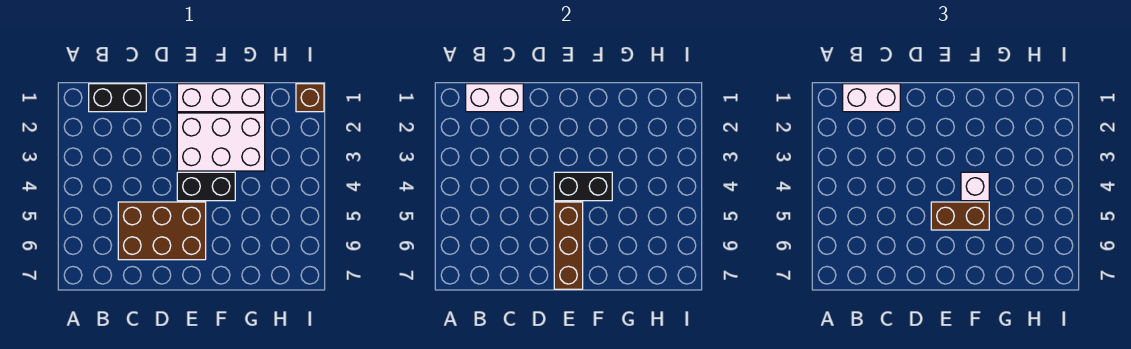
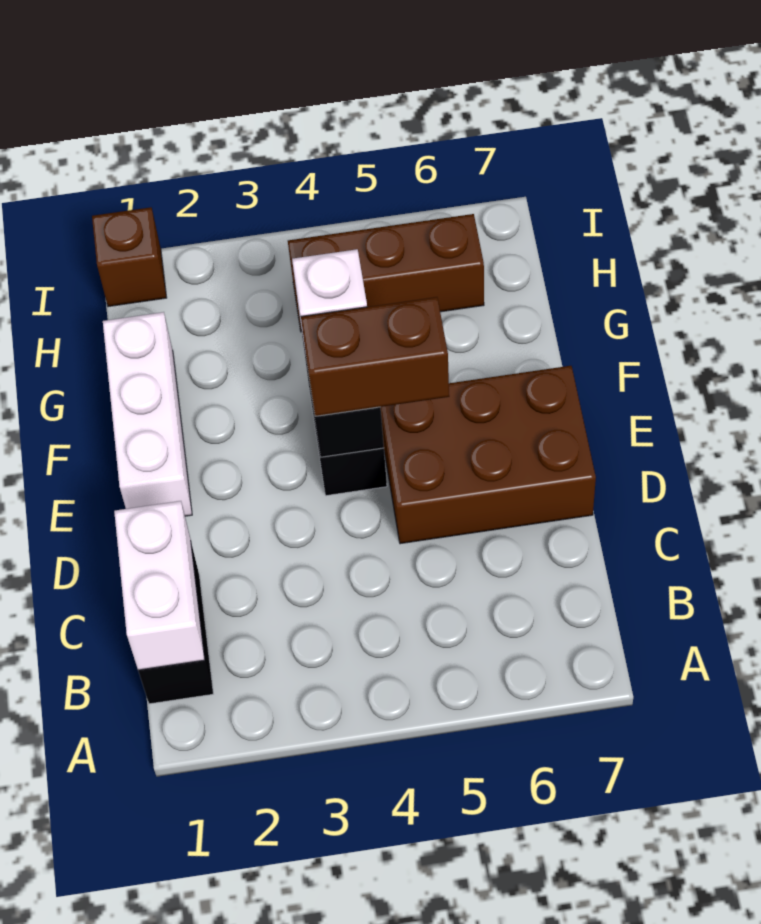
white 1x2 brick [843,84,900,112] -> none
brown 2x3 brick [118,202,206,260] -> brown 2x3 brick turned to [381,366,596,544]
white 2x3 brick [177,113,265,171] -> none
brown 1x3 brick [554,202,583,289] -> brown 1x3 brick moved to [288,214,484,332]
brown 1x2 brick [931,202,989,230] -> brown 1x2 brick turned to [301,297,449,416]

